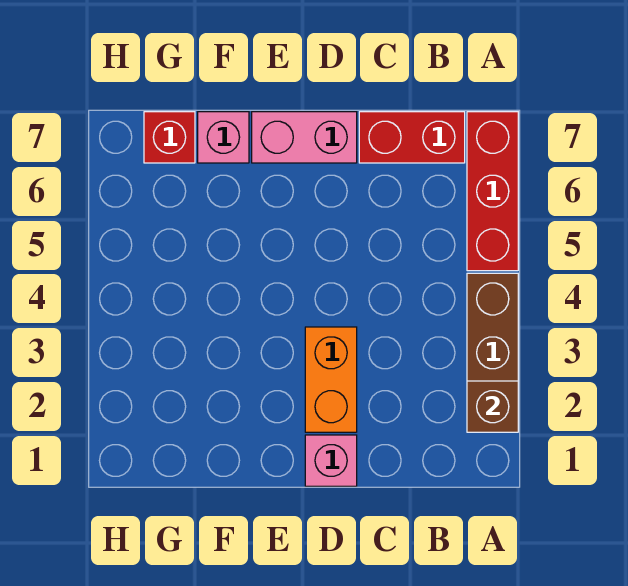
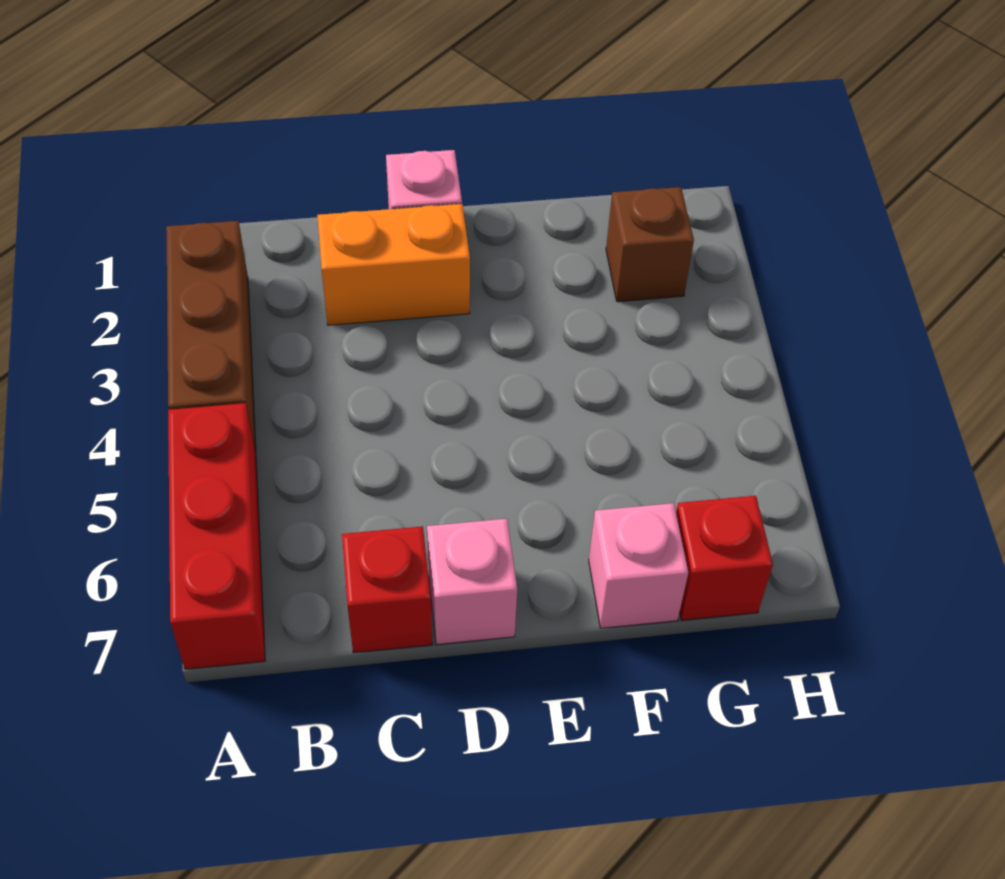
brown 1x1 brick [467,381,518,432] -> brown 1x1 brick moved to [606,187,694,302]
red 1x2 brick [359,112,465,163] -> red 1x1 brick [342,526,432,653]
orange 1x2 brick [305,327,357,432] -> orange 1x2 brick turned to [317,204,470,325]
pink 1x2 brick [252,112,357,163] -> pink 1x1 brick [427,519,517,644]

